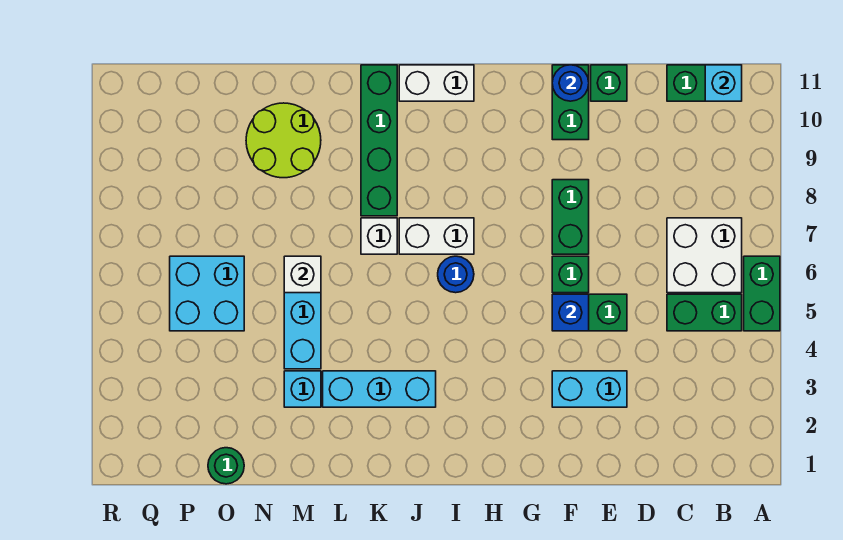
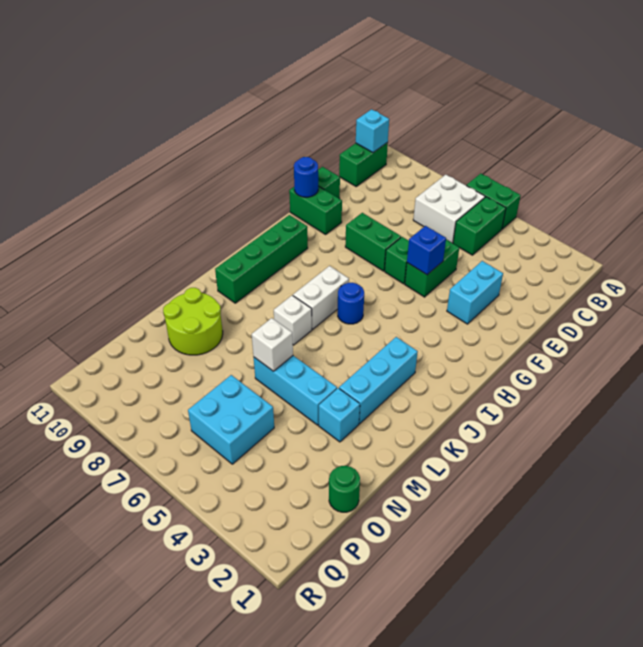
white 1x2 brick [399,65,474,101] -> none
green 1x4 brick [361,65,397,216] -> green 1x4 brick turned to [215,215,308,303]

